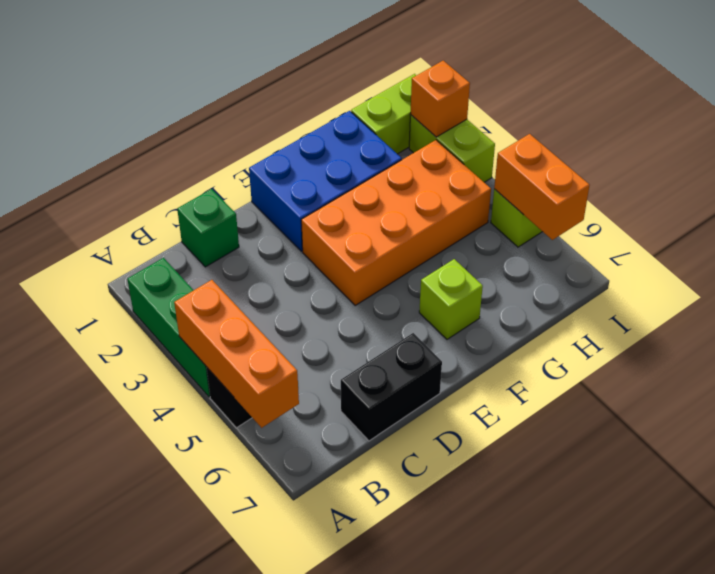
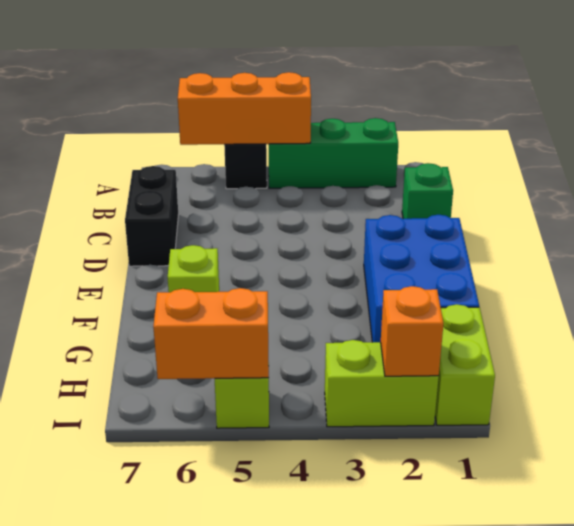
orange 2x4 brick [301,140,491,305] -> none

